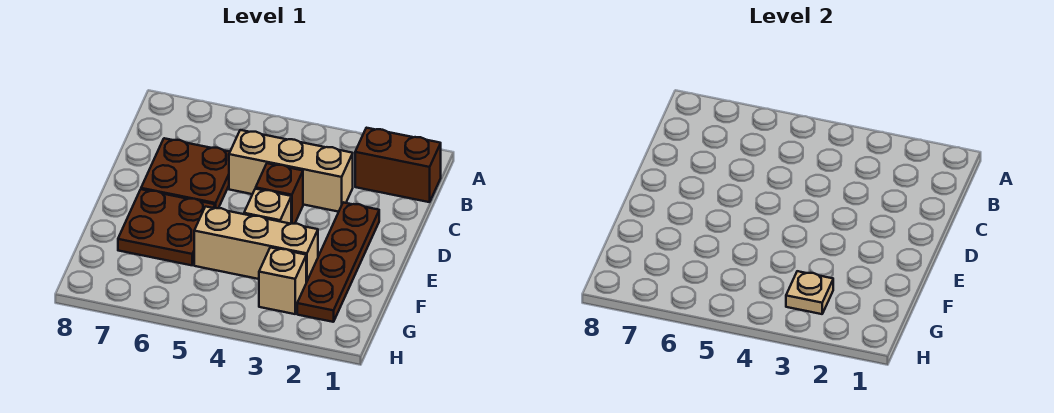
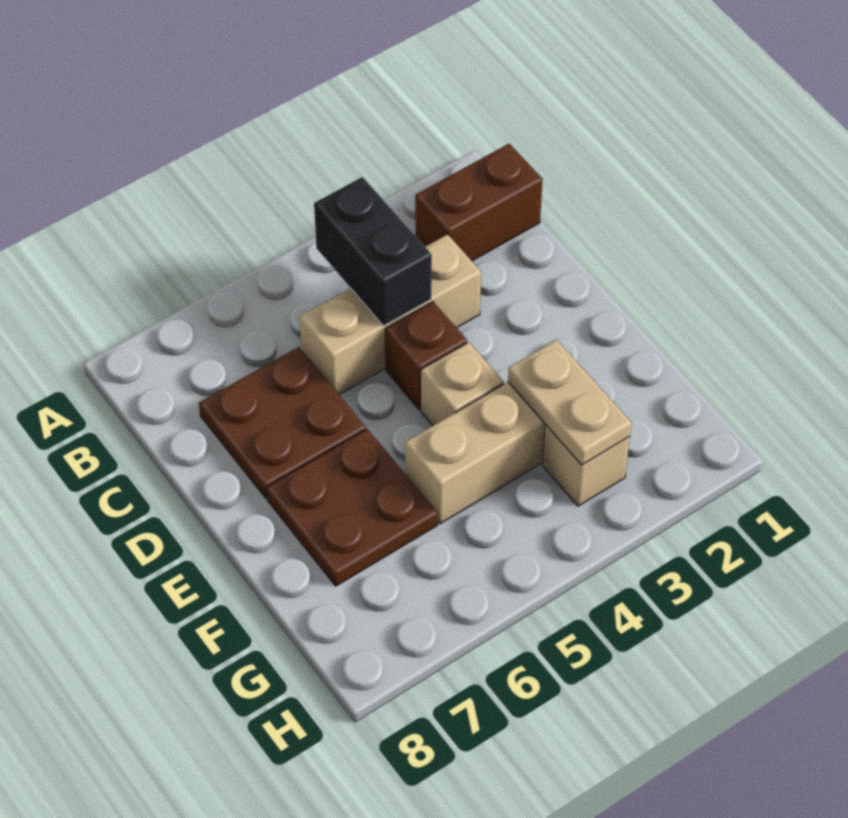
none -> black 1x2 brick [314,177,432,326]
brown 1x4 plate [297,202,379,322] -> none
tan 1x1 plate [786,271,833,314] -> tan 1x2 plate [508,340,631,465]

